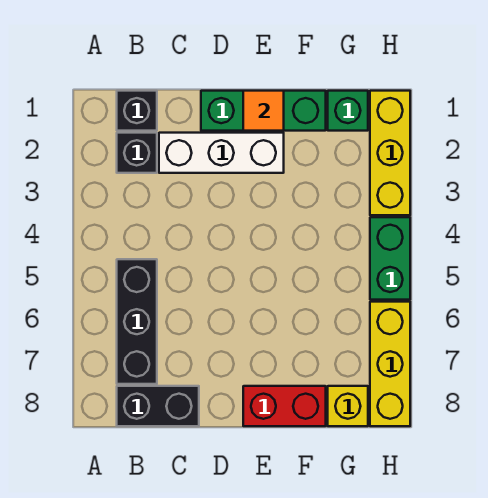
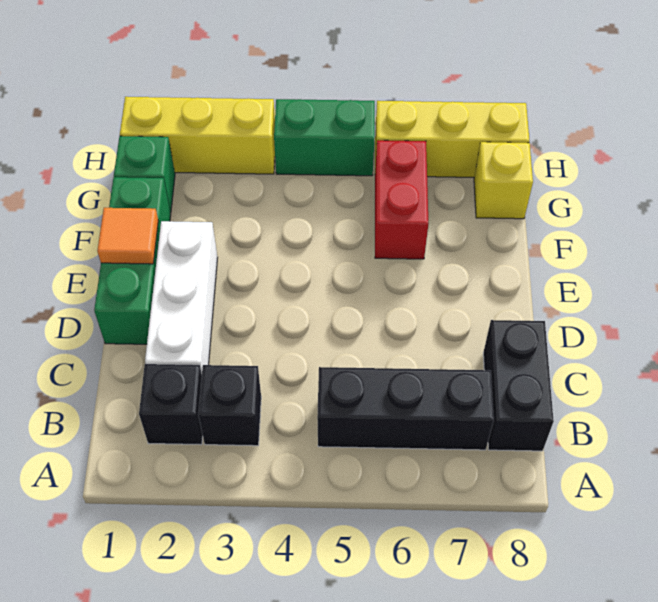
black 1x1 brick [117,91,157,131] -> black 1x1 brick moved to [198,365,261,446]
red 1x2 brick [243,386,326,426] -> red 1x2 brick moved to [375,140,428,259]

